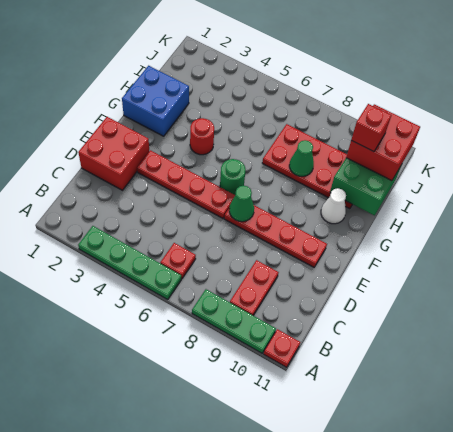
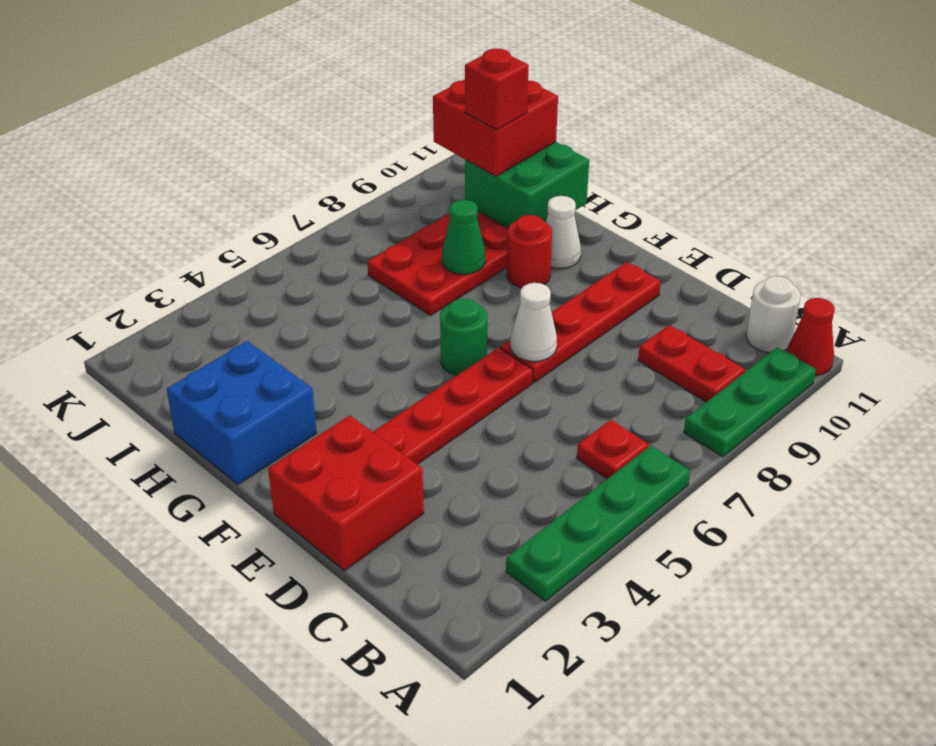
red 1x1 plate [264,329,300,367] -> red 1x1 cone [787,298,835,376]
none -> white 1x1 round brick [746,276,801,353]
green 1x1 cone [229,186,254,222] -> white 1x1 cone [510,283,557,361]
red 1x1 round brick [190,118,214,155] -> red 1x1 round brick moved to [507,215,552,288]

